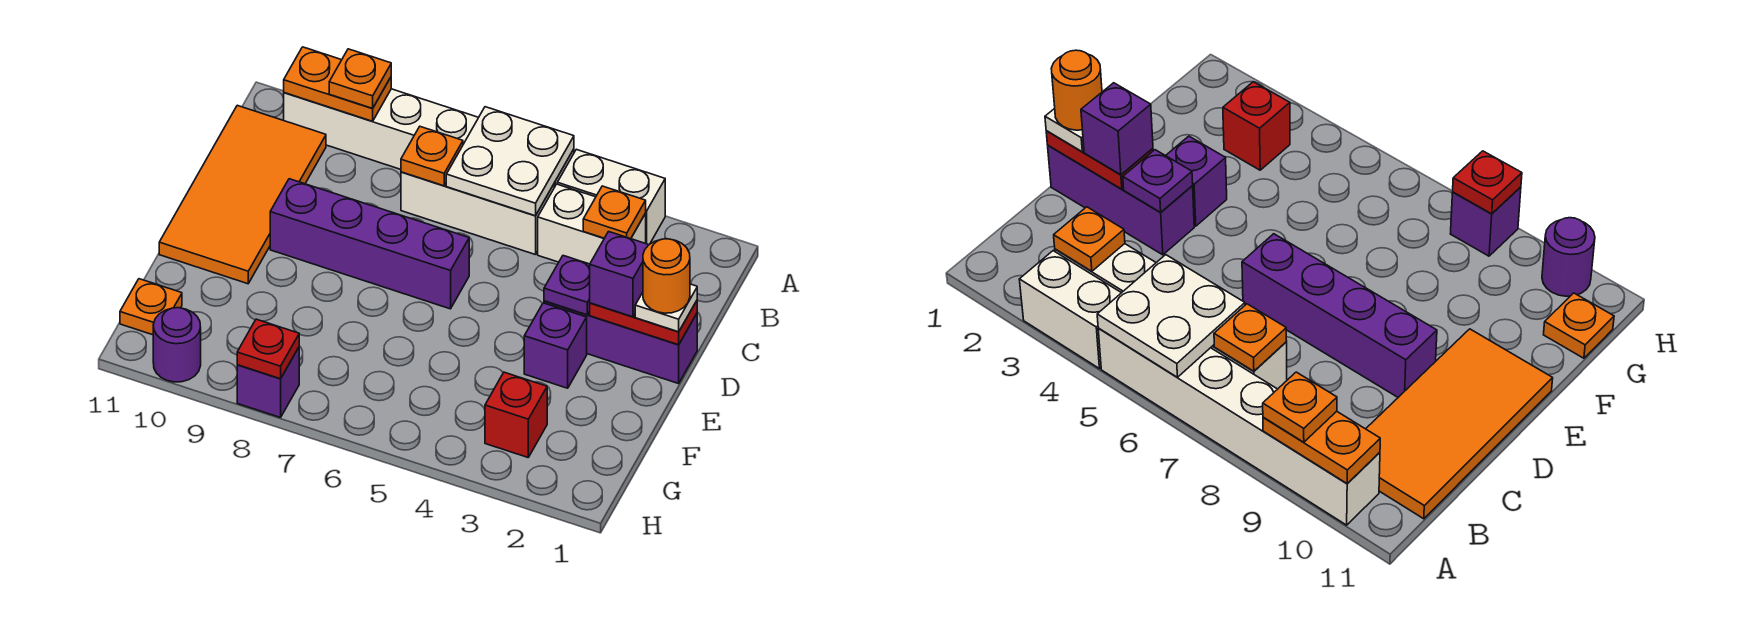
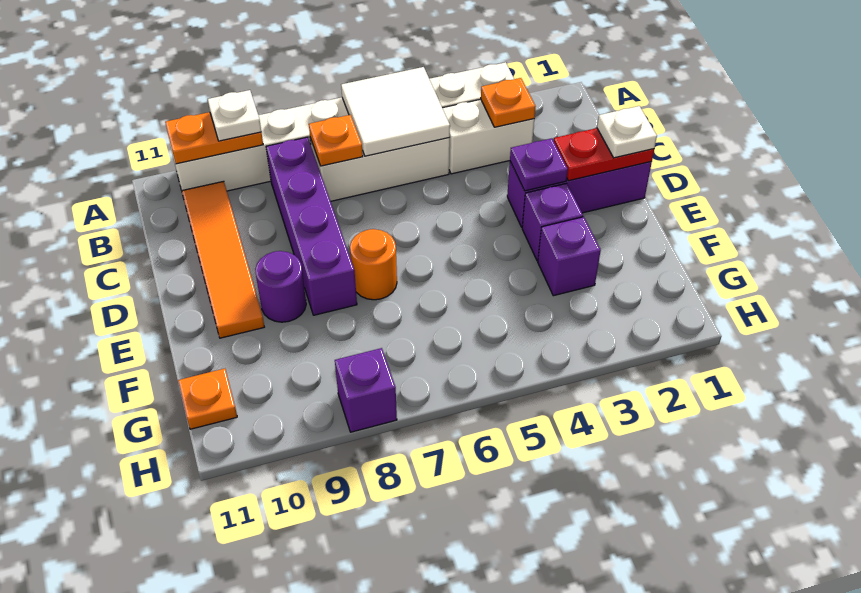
white 2x2 plate [446,107,574,216] -> white 2x2 tile [341,67,450,156]
orange 1x1 plate [329,49,391,108] -> white 1x1 plate [208,90,261,141]
orange 2x4 tile [159,105,326,284] -> orange 1x4 tile [182,181,264,338]
orange 1x1 round brick [643,239,690,313] -> orange 1x1 round brick moved to [350,229,397,300]
purple 1x1 brick [590,232,648,317] -> purple 1x1 brick moved to [538,217,601,296]
purple 1x4 brick [270,179,469,309] -> purple 1x4 brick turned to [266,137,357,315]
red 1x1 brick [485,372,547,457] -> none
red 1x1 plate [237,319,299,379] -> none
purple 1x1 round brick [153,308,201,382] -> purple 1x1 round brick moved to [255,251,306,322]

